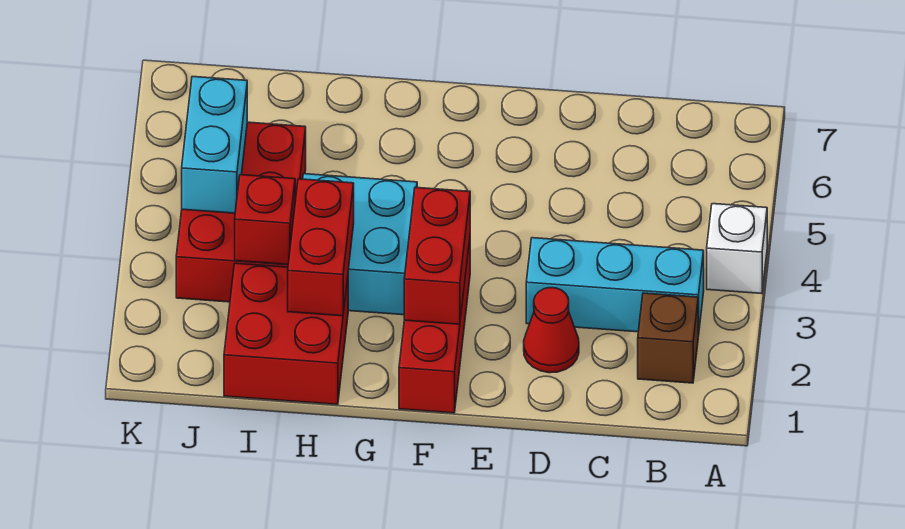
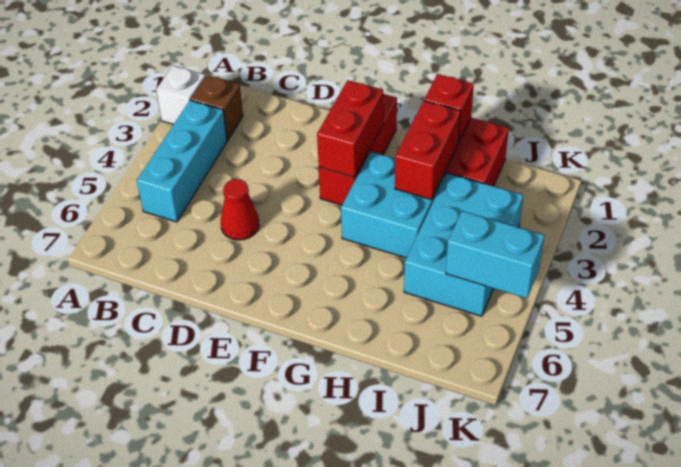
white 1x1 brick [707,204,767,294] -> white 1x1 brick moved to [156,66,205,125]
cyan 1x3 brick [526,238,704,336] -> cyan 1x3 brick turned to [137,100,227,222]
red 1x1 cone [524,288,579,373] -> red 1x1 cone moved to [221,179,259,240]
red 2x3 brick [176,122,306,302] -> cyan 2x3 brick [404,173,523,316]
red 1x1 brick [235,175,295,264] -> red 1x1 brick moved to [424,74,474,143]
cyan 1x2 brick [182,77,247,213] -> cyan 1x2 brick turned to [446,211,545,298]

